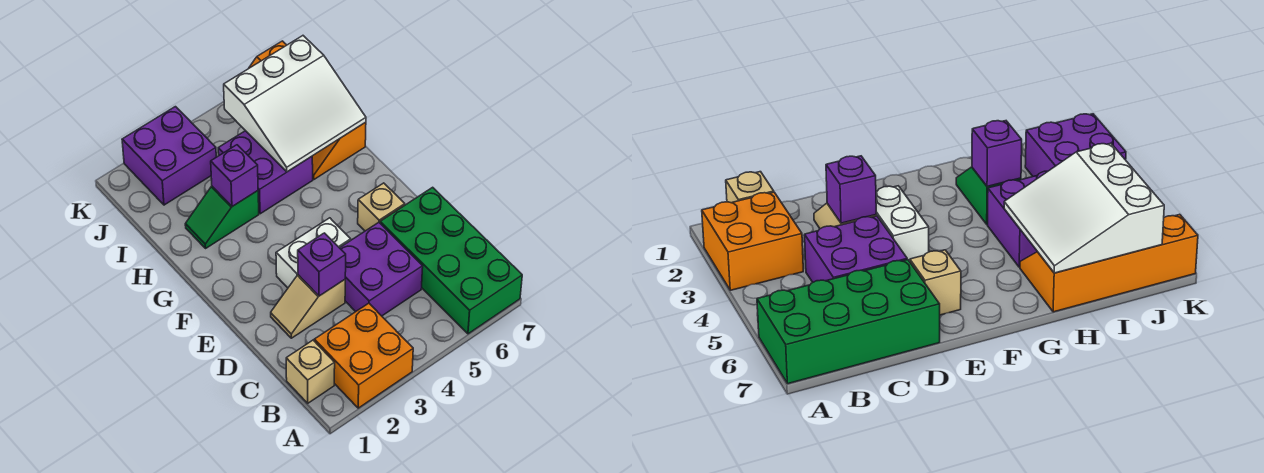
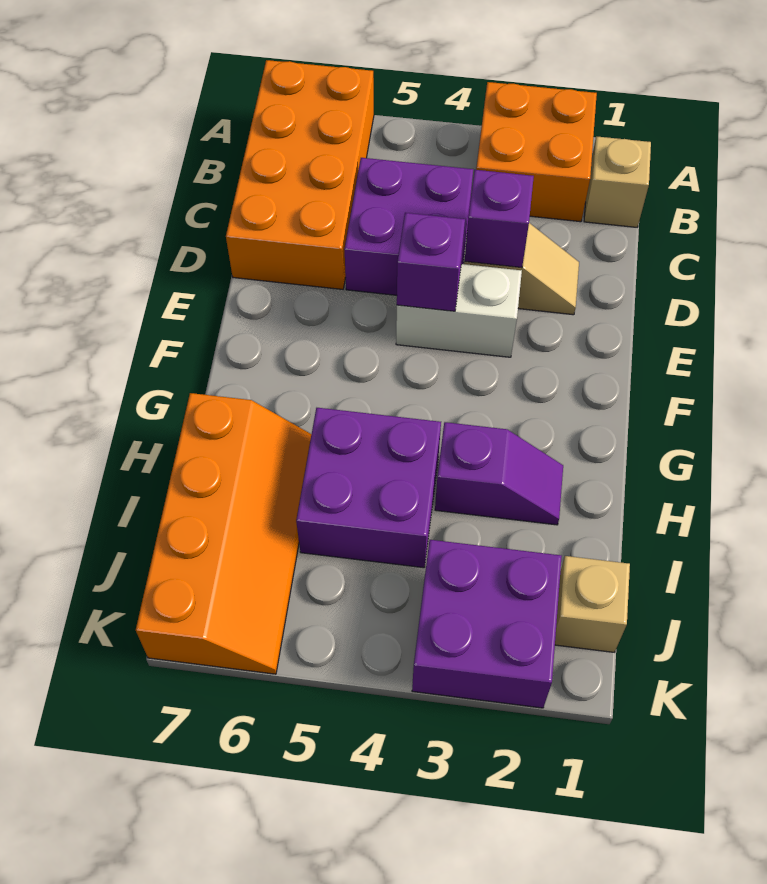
green 2x4 brick [380,187,522,334] -> orange 2x4 brick [226,60,374,289]
tan 1x1 brick [358,183,405,231] -> tan 1x1 brick moved to [555,556,630,652]
green 1x2 slope [185,186,259,248] -> purple 1x2 slope [435,422,563,525]
purple 1x1 brick [211,145,258,207] -> purple 1x1 brick moved to [397,213,465,311]
white 3x3 slope [224,36,366,172] -> none

